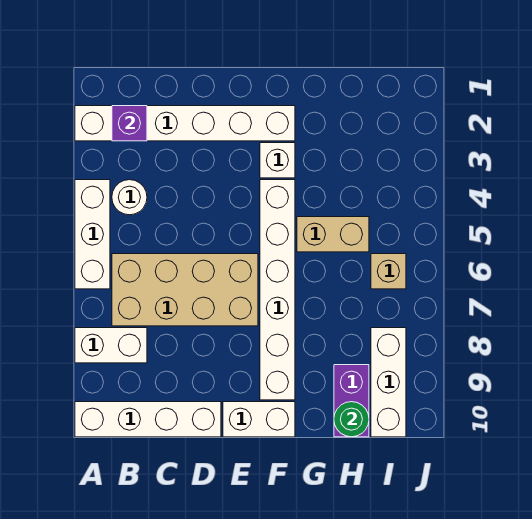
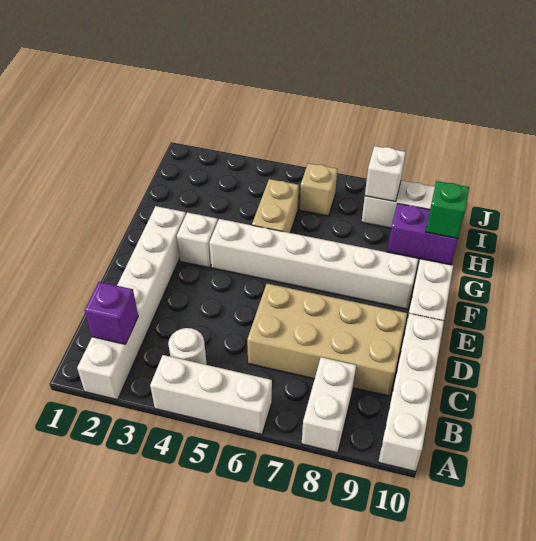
tan 2x4 brick [112,254,258,326] -> tan 2x4 brick turned to [247,284,407,396]
green 1x1 round brick [334,402,369,437] -> green 1x1 brick [426,181,469,238]
none -> white 1x1 brick [365,146,406,202]

